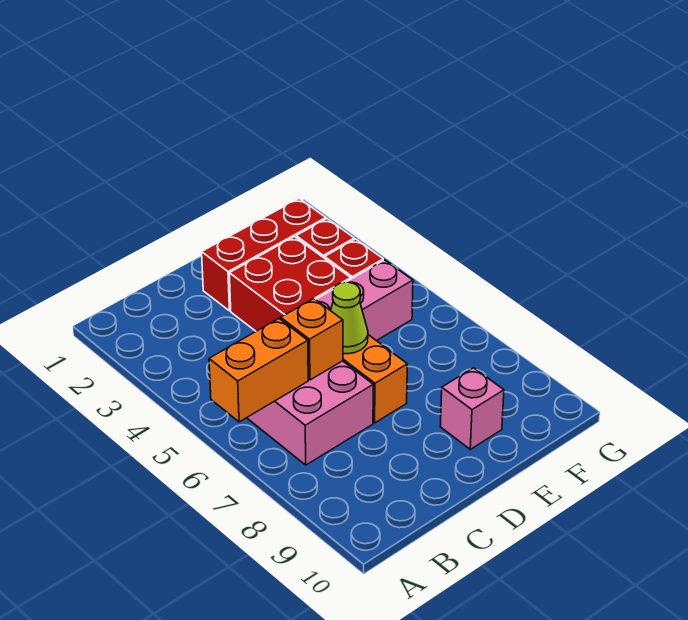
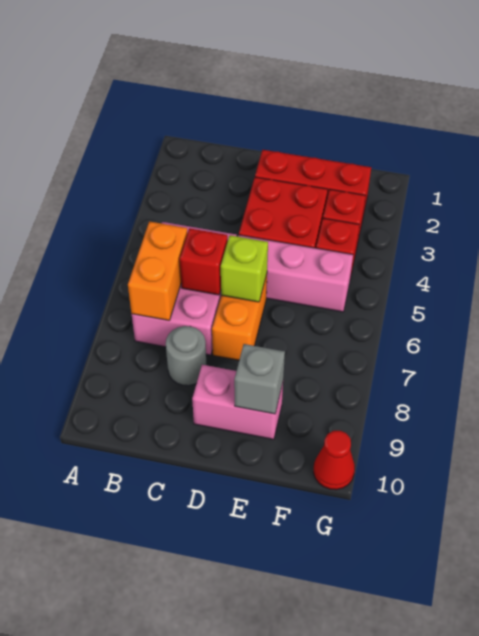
orange 1x2 brick [209,319,308,422] -> orange 1x2 brick turned to [128,221,187,321]
orange 1x1 brick [281,299,343,380] -> red 1x1 brick [180,228,228,295]
none -> grey 1x1 round brick [166,326,206,386]
lime 1x1 cone [331,282,368,354] -> lime 1x1 brick [221,235,268,302]
pink 1x1 brick [440,368,504,449] -> pink 1x2 brick [192,365,283,439]
none -> grey 1x1 brick [234,344,285,414]
none -> red 1x1 cone [313,431,355,490]

